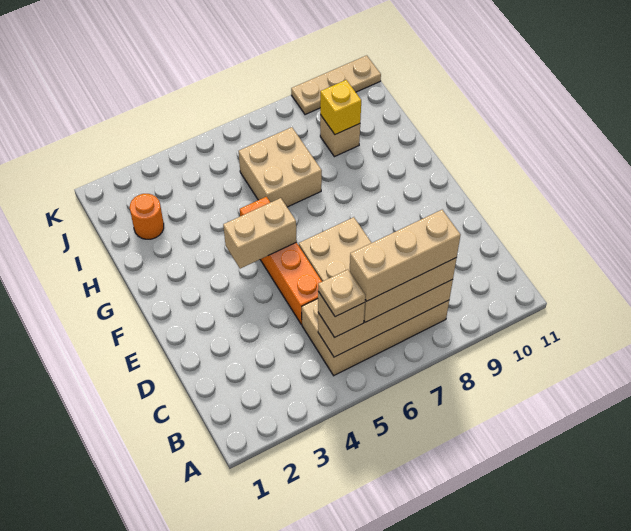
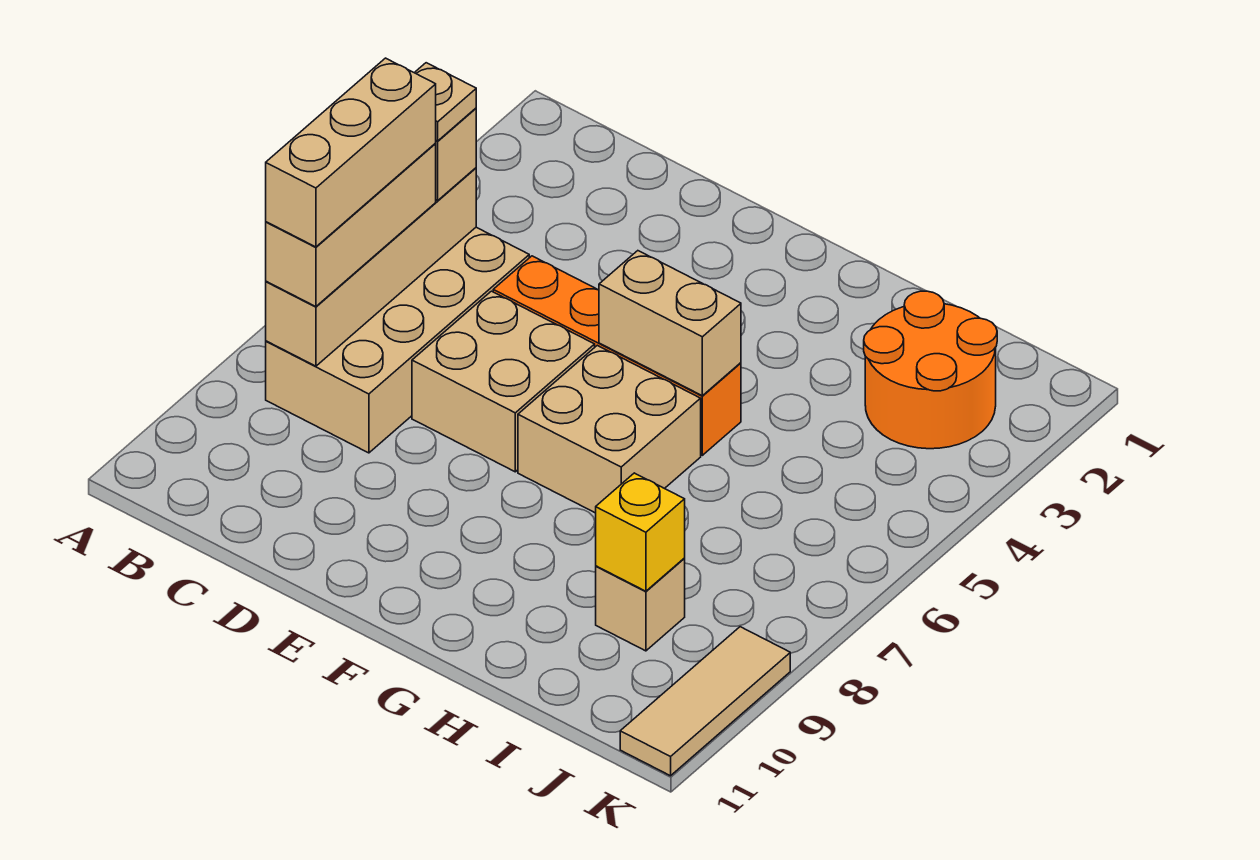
tan 1x2 brick [223,198,297,269] -> tan 1x2 brick turned to [599,251,741,396]
tan 2x2 brick [239,127,322,207] -> tan 2x2 brick moved to [518,345,701,513]
orange 1x1 round brick [130,194,164,239] -> orange 2x2 round brick [864,291,997,449]
tan 1x3 plate [291,55,381,115] -> tan 1x3 tile [620,627,790,776]

